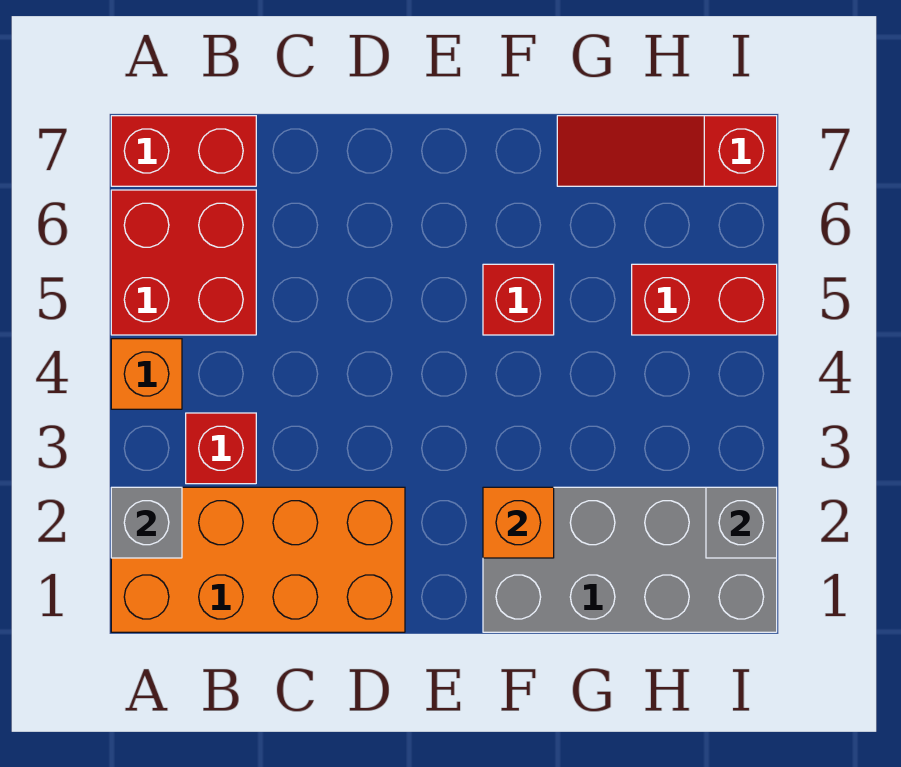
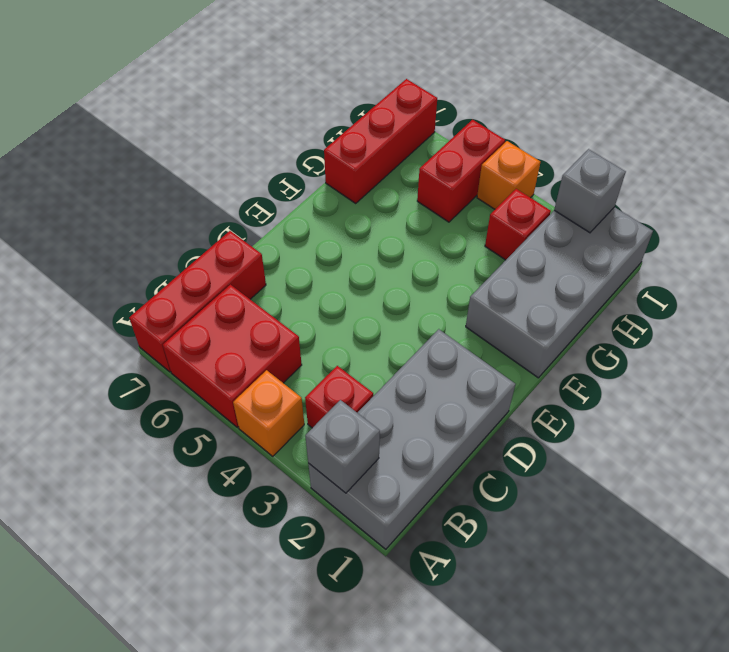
orange 2x4 brick [111,487,405,632] -> grey 2x4 brick [308,329,515,549]
red 1x2 brick [111,116,256,186] -> red 1x3 brick [129,231,266,372]
orange 1x1 brick [483,487,554,558] -> orange 1x1 brick moved to [477,141,540,209]
red 1x1 brick [483,264,554,335] -> red 1x1 brick moved to [485,189,551,260]
red 1x3 slope [557,116,777,186] -> red 1x3 brick [324,79,437,203]

